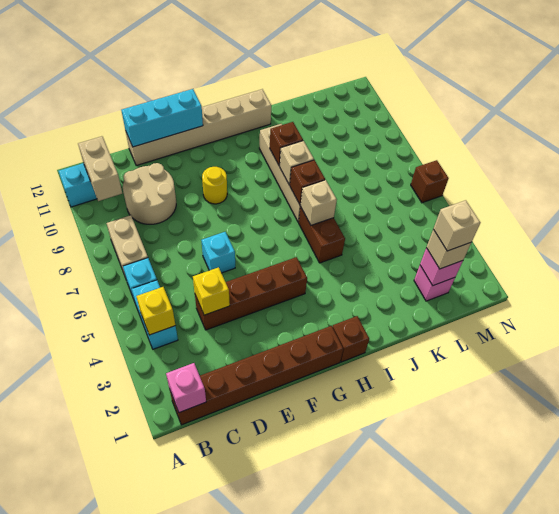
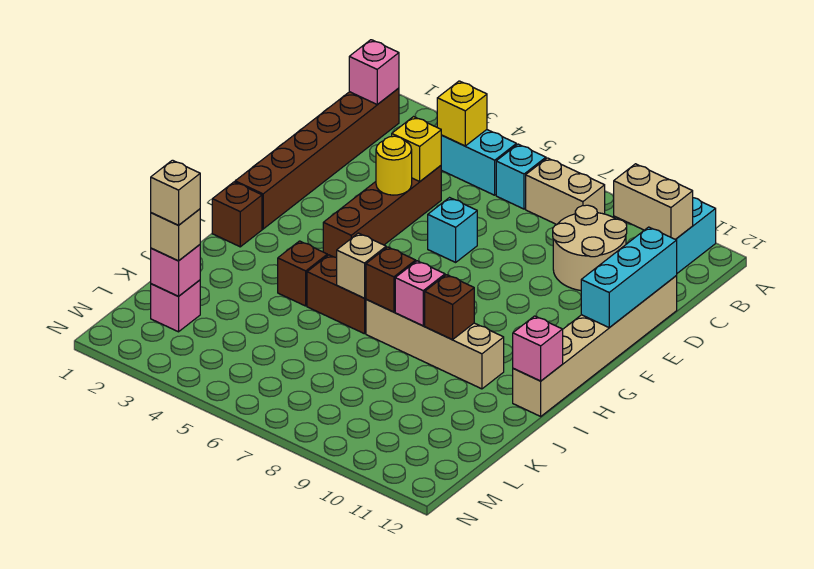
yellow 1x1 round brick [202,167,227,204] -> yellow 1x1 round brick moved to [376,136,412,195]
tan 1x1 brick [280,141,314,185] -> pink 1x1 brick [395,261,445,326]
none -> pink 1x1 brick [513,316,563,381]
brown 1x1 brick [411,160,449,203] -> brown 1x1 brick moved to [278,241,327,306]

